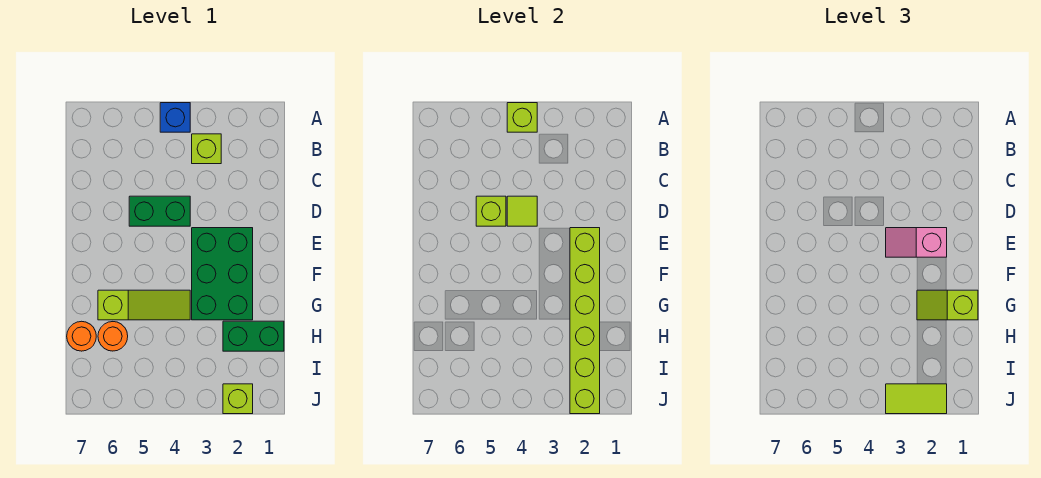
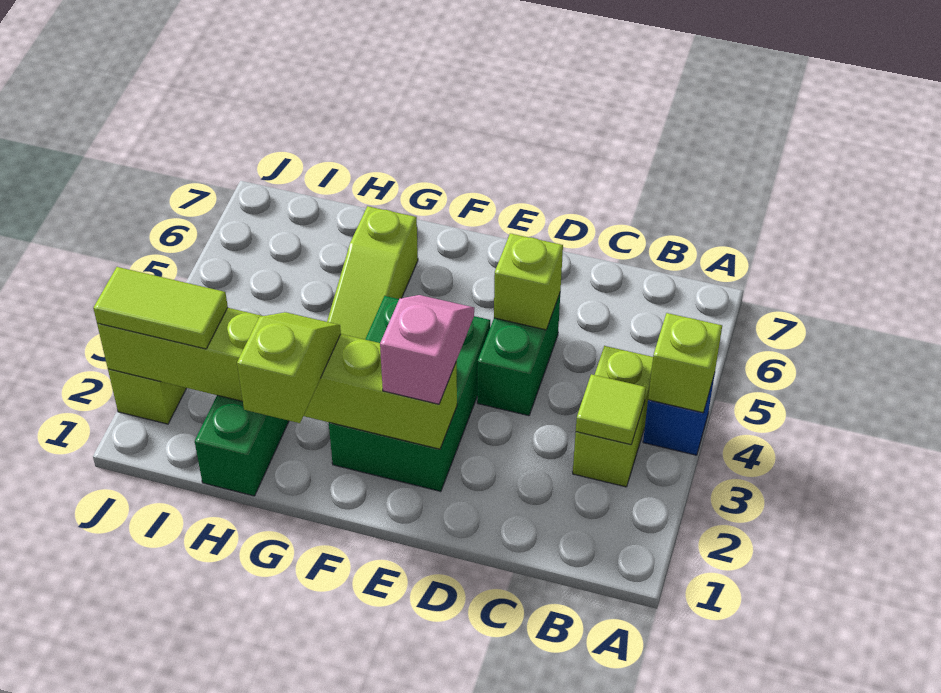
lime 1x1 brick [192,134,221,164] -> lime 1x2 brick [573,346,653,487]
lime 1x1 tile [507,196,537,226] -> lime 1x1 tile moved to [576,374,646,445]
green 2x3 brick [192,228,253,320] -> green 2x3 brick turned to [329,296,490,491]
orange 1x1 round brick [98,322,128,351] -> none
orange 1x1 round brick [67,321,96,351] -> none
lime 1x2 tile [886,384,947,414] -> lime 1x2 tile turned to [93,267,228,349]

